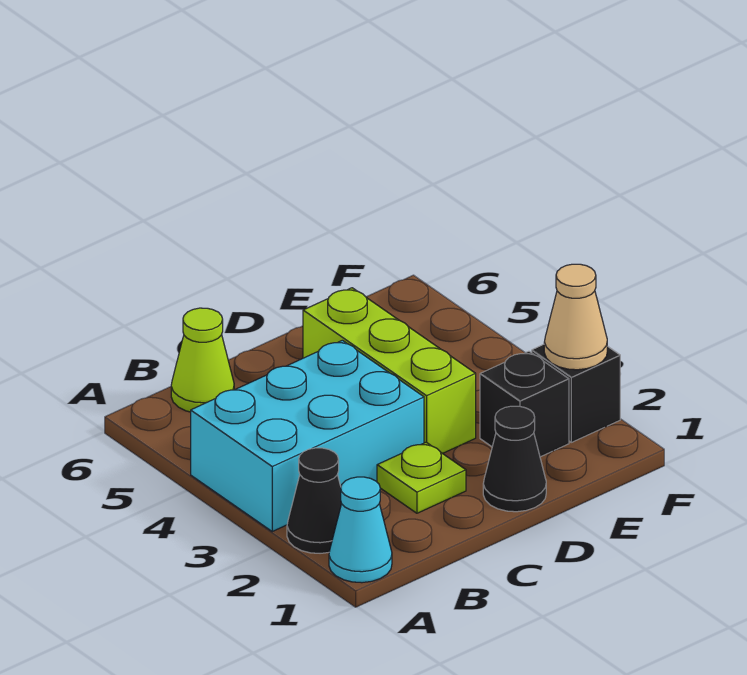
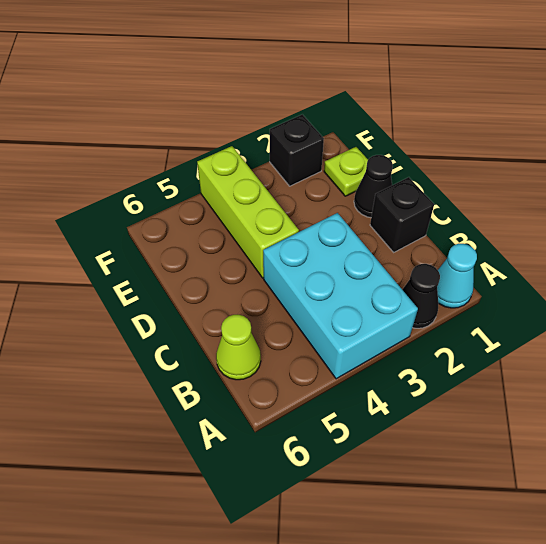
lime 1x1 plate [377,442,466,513] -> lime 1x1 plate moved to [324,147,368,196]
lime 1x3 brick [303,288,476,454] -> lime 1x3 brick turned to [197,146,299,278]
black 1x1 brick [480,351,569,457] -> black 1x1 brick moved to [370,177,434,252]
tan 1x1 cone [544,264,607,370] -> none

